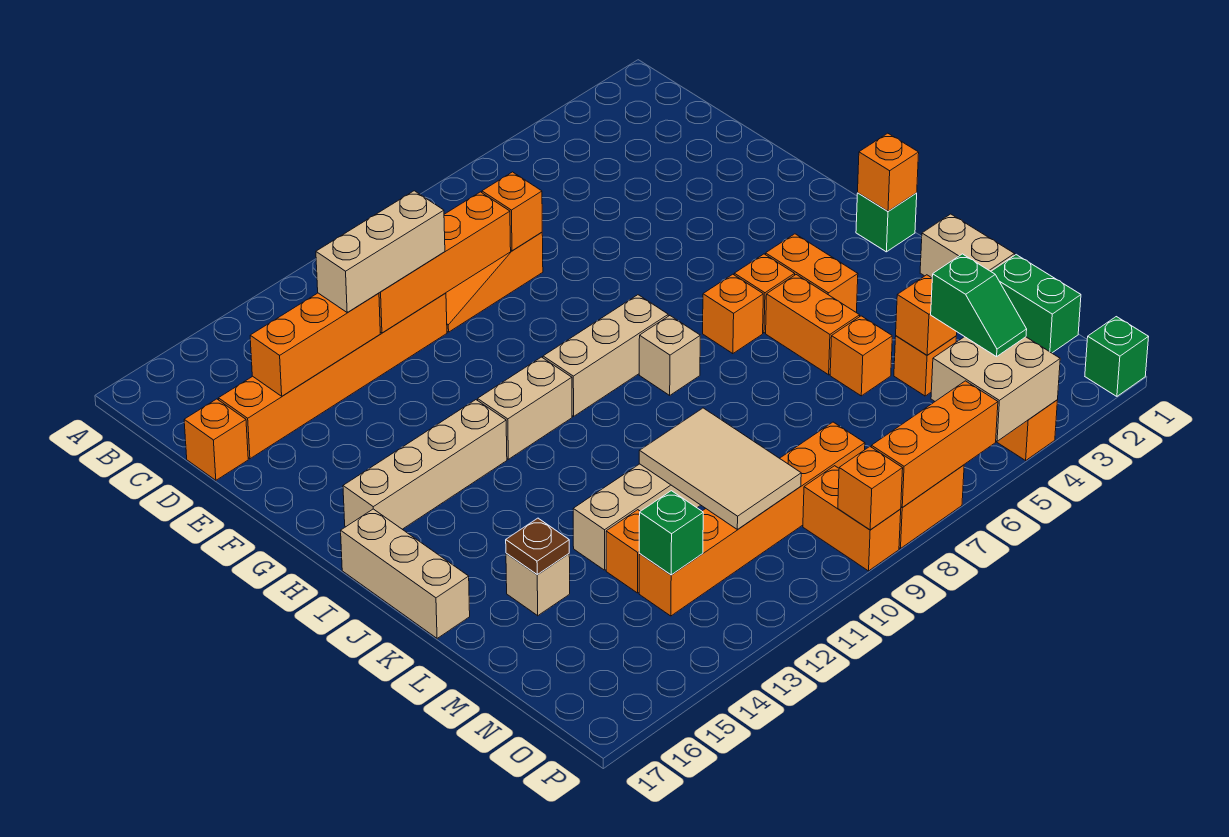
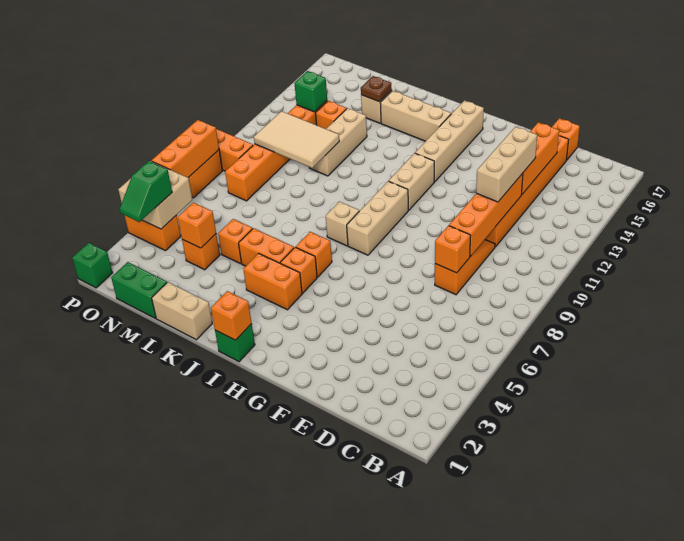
tan 1x3 brick [341,509,470,638] -> tan 1x3 brick moved to [380,91,451,141]
green 1x2 slope [931,254,1027,357] -> green 1x2 slope turned to [120,161,172,222]
orange 1x1 brick [838,447,903,530] -> none

